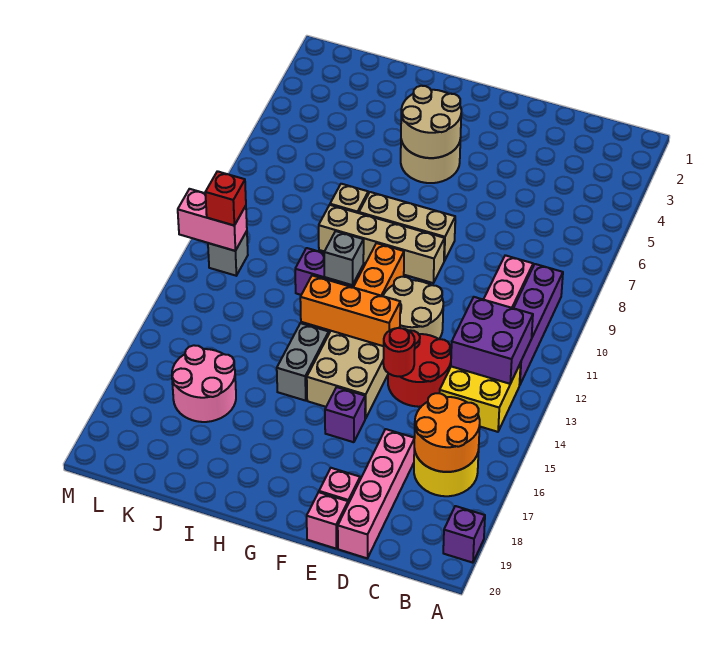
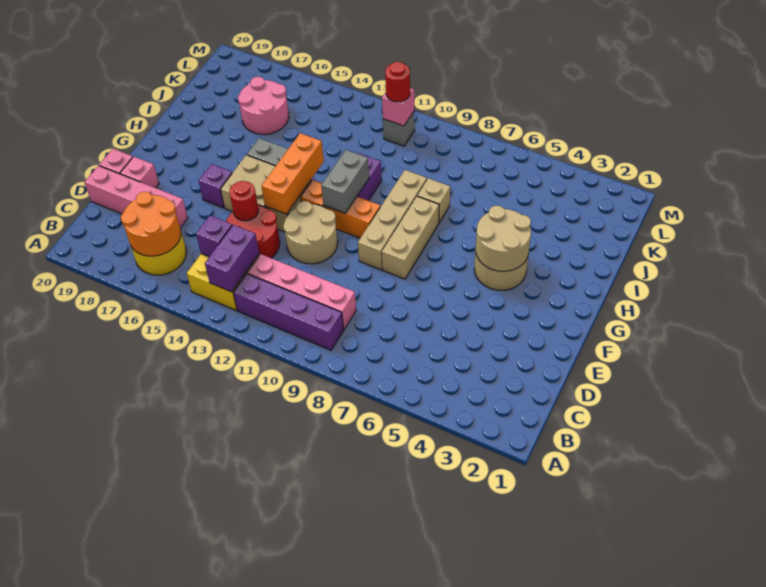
purple 1x1 brick [443,506,485,563] -> purple 1x1 brick moved to [196,216,232,257]
purple 2x2 brick [451,297,533,384] -> purple 1x2 brick [205,225,259,292]
grey 1x1 brick [324,231,364,285] -> grey 1x2 brick [321,150,369,213]
pink 1x2 brick [178,189,247,251] -> pink 1x1 brick [382,88,414,126]
red 1x1 brick [205,171,246,225] -> red 1x1 round brick [385,62,410,102]

